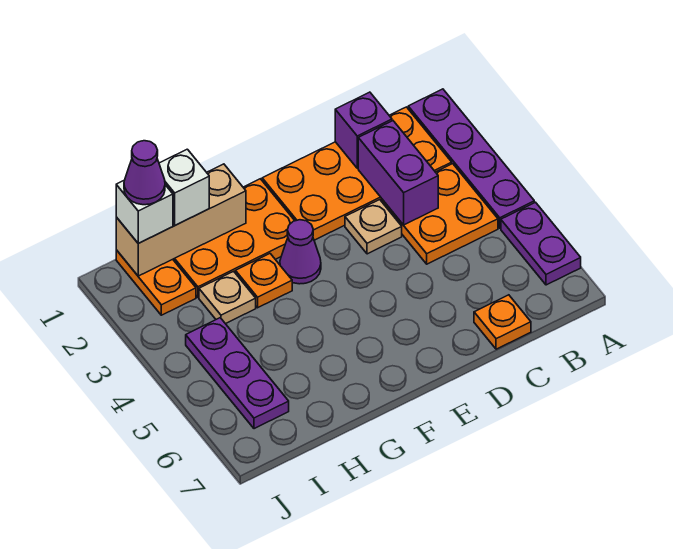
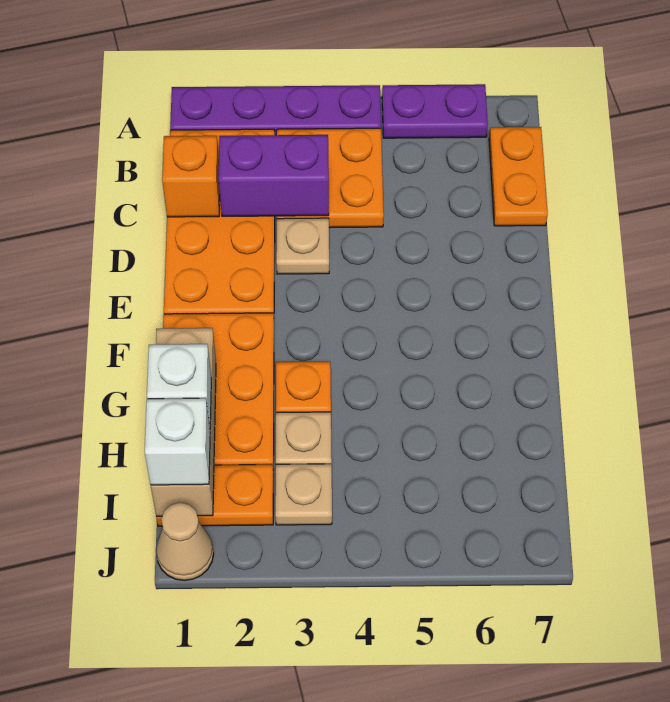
purple 1x1 brick [335,92,392,168] -> orange 1x1 brick [162,136,220,217]
orange 1x1 plate [474,295,531,349] -> orange 1x2 plate [489,127,548,226]
purple 1x1 cone [280,220,321,284] -> none
purple 1x1 cone [124,141,165,205] -> none
none -> tan 1x1 plate [275,464,332,525]
purple 1x3 plate [186,318,289,429] -> none
none -> tan 1x1 cone [156,503,214,580]

